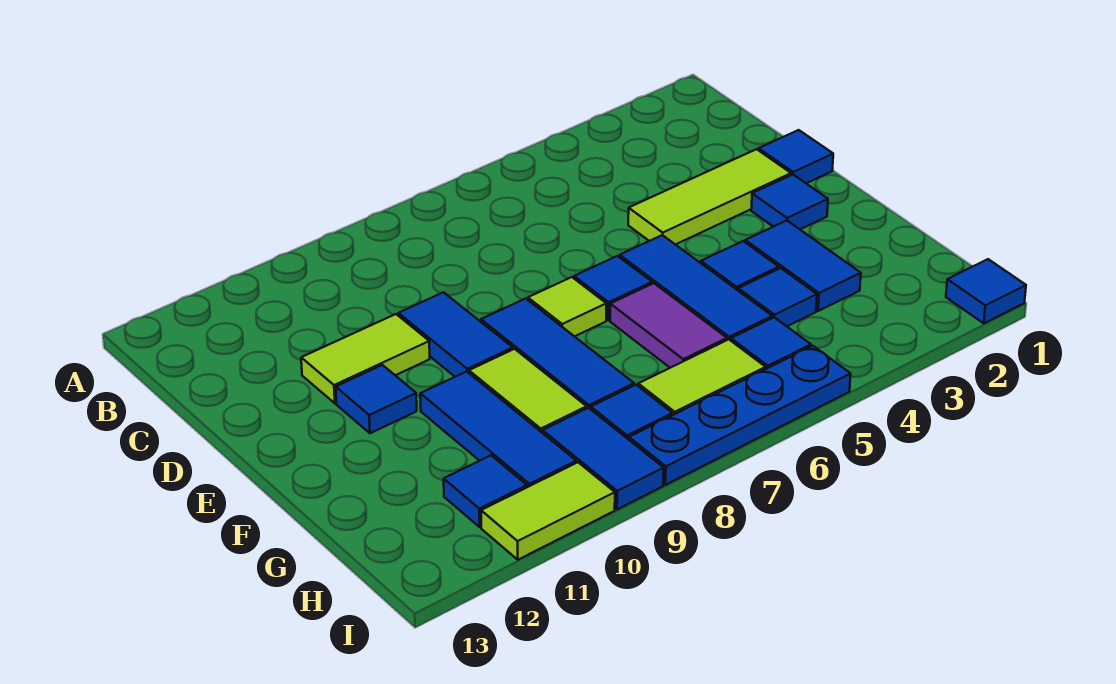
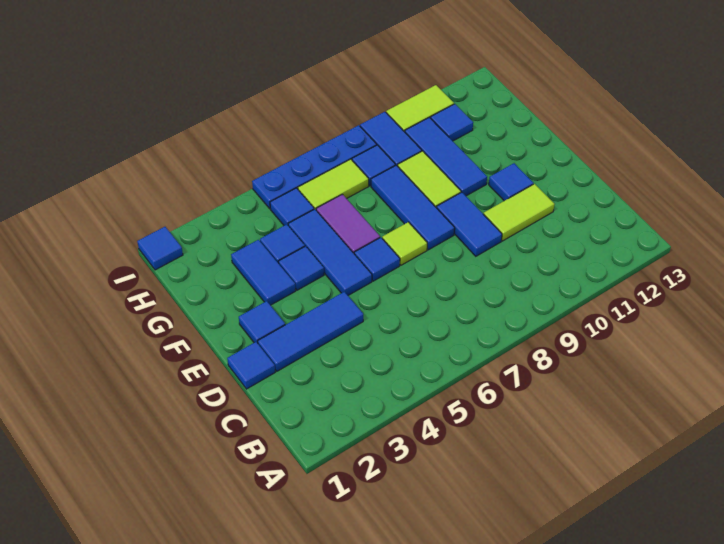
lime 1x3 tile [628,149,791,245] -> blue 1x3 tile [258,292,363,371]

